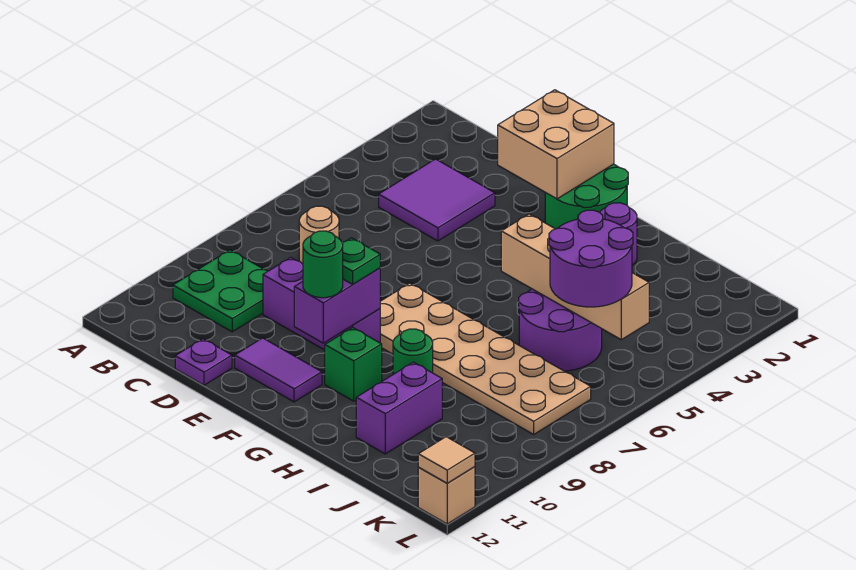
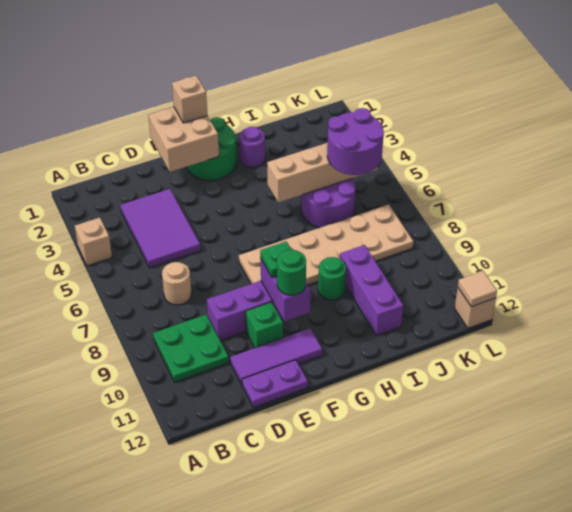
none -> tan 1x1 brick [75,218,112,266]
purple 2x2 tile [379,159,495,241] -> purple 2x3 tile [120,189,201,268]
purple 1x1 plate [175,339,232,385] -> purple 1x2 plate [242,360,308,407]
purple 1x2 tile [235,338,322,402] -> purple 1x3 tile [230,329,322,384]
none -> tan 1x1 brick [172,76,207,123]
green 1x1 brick [325,327,382,401] -> green 1x1 brick moved to [246,302,283,348]
purple 1x2 brick [356,362,442,454] -> purple 1x3 brick [340,245,403,336]

